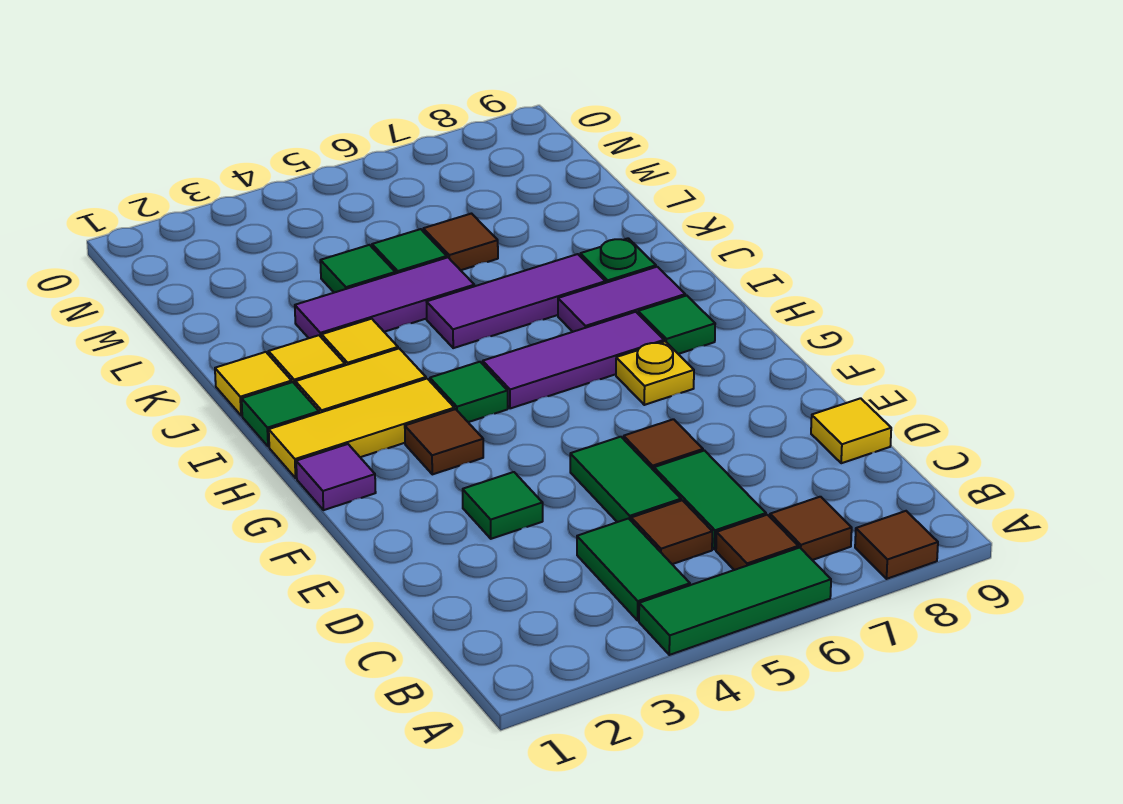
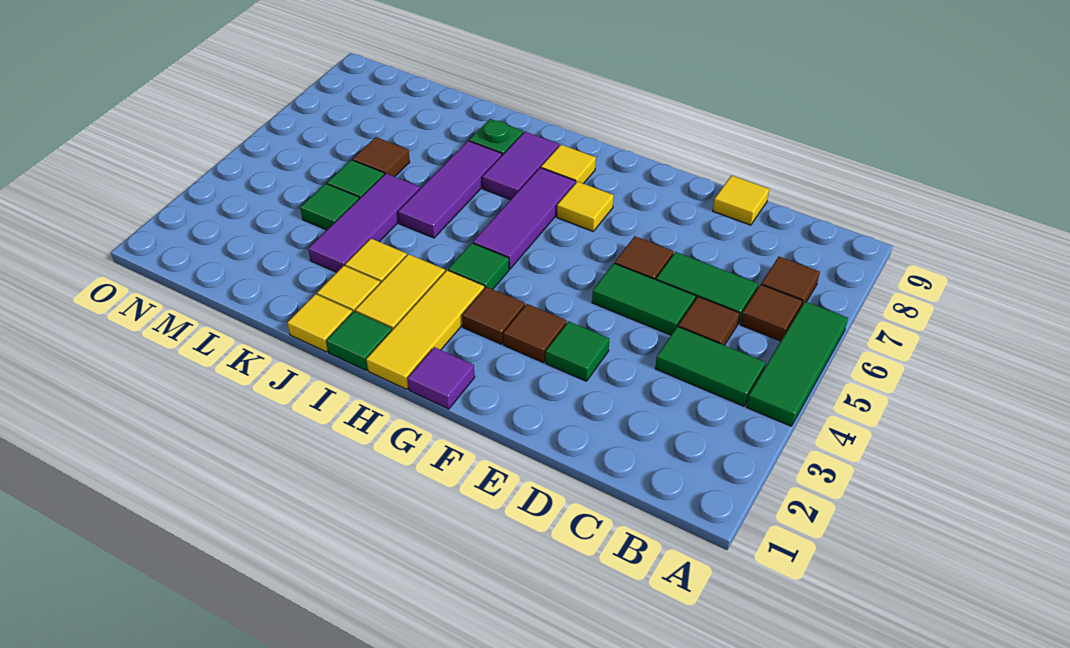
brown 1x1 tile [855,511,938,579] -> brown 1x1 tile moved to [503,304,567,362]
yellow 1x1 plate [616,341,694,405] -> yellow 1x1 tile [557,182,614,231]
green 1x1 tile [638,296,715,354] -> yellow 1x1 tile [541,145,596,184]

